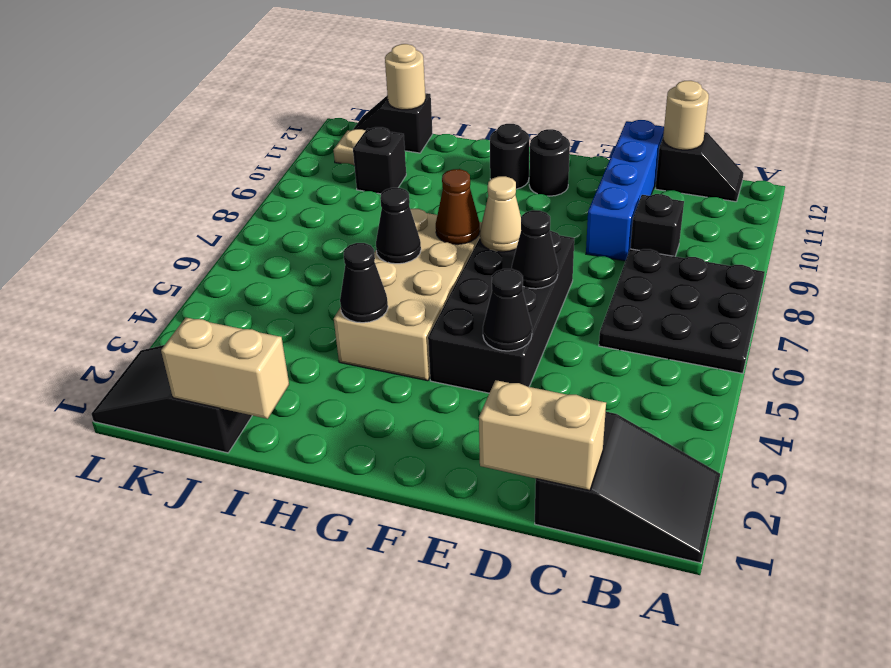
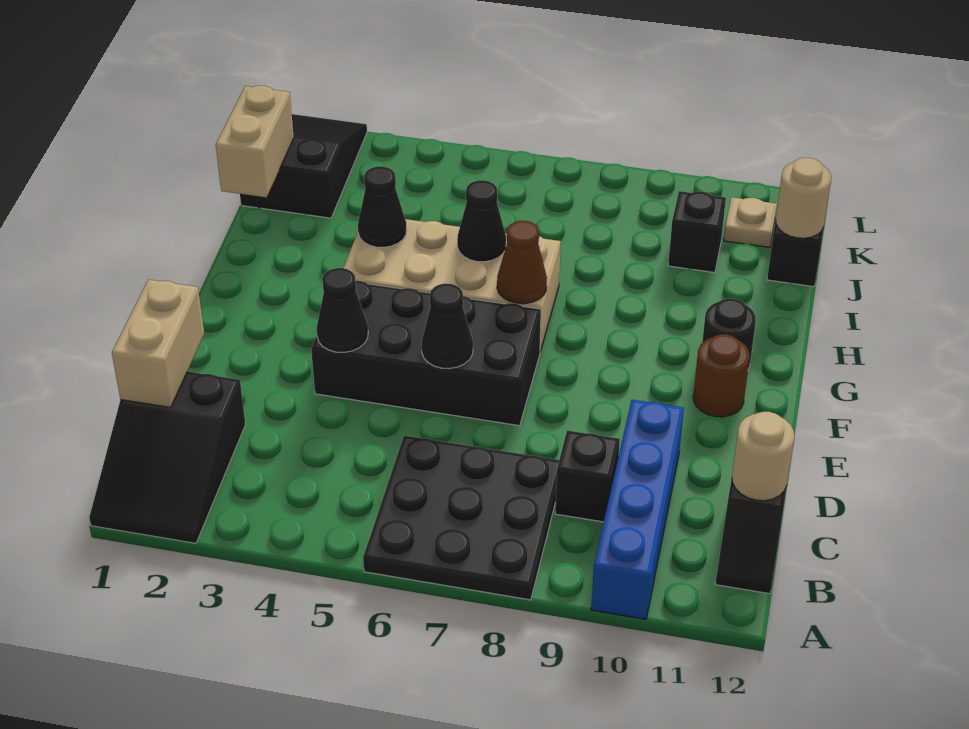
blue 1x4 brick [586,120,664,261] -> blue 1x4 brick turned to [591,400,684,619]
tan 1x1 cone [480,176,521,252] -> none
black 1x1 round brick [529,129,570,196] -> brown 1x1 round brick [693,334,750,417]

